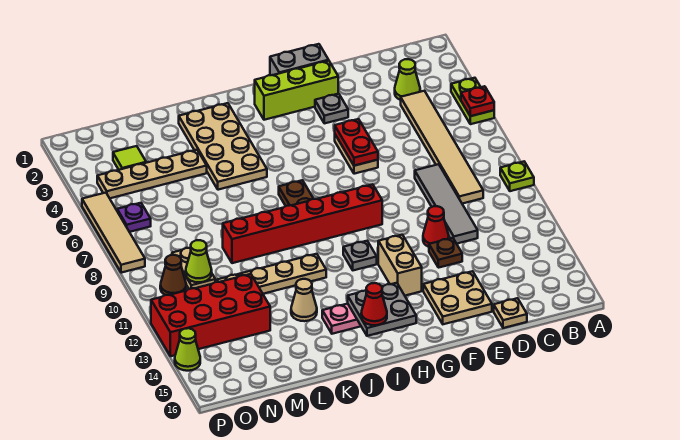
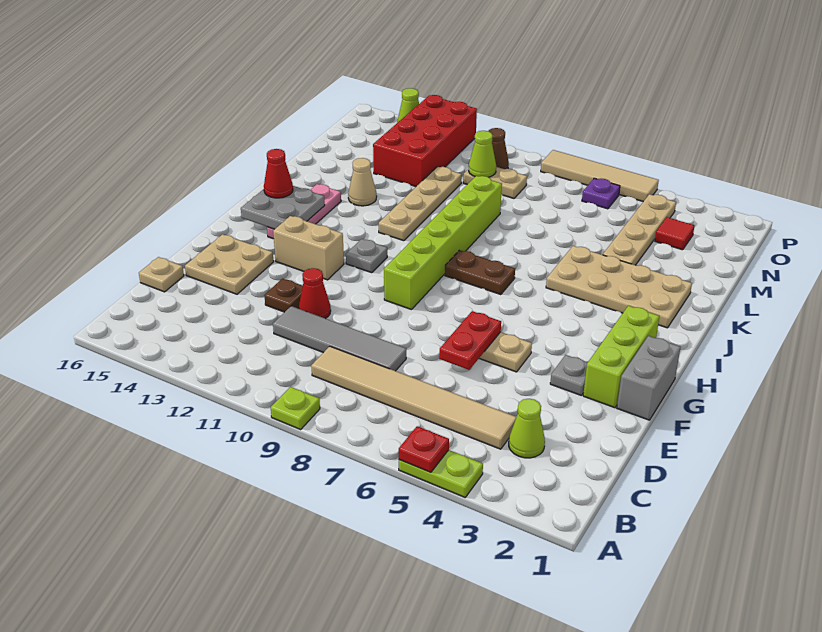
red 1x2 plate [335,119,378,166] -> red 1x2 plate turned to [439,311,501,370]
red 1x6 brick [223,184,382,263] -> lime 1x6 brick [384,176,502,310]
lime 1x1 tile [113,146,146,170] -> red 1x1 tile [655,217,695,250]

